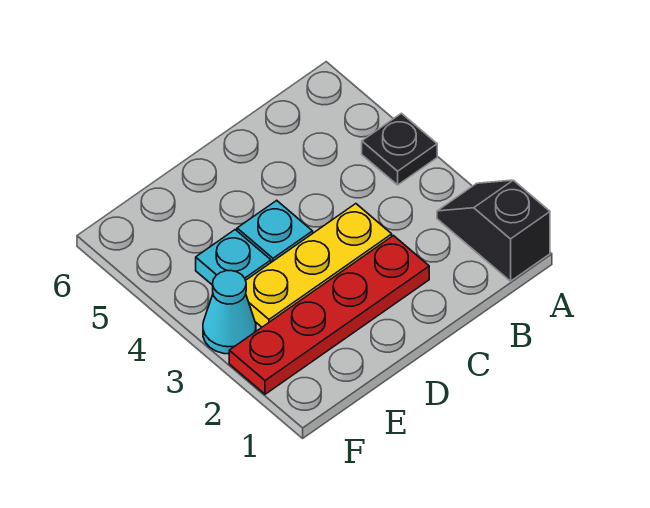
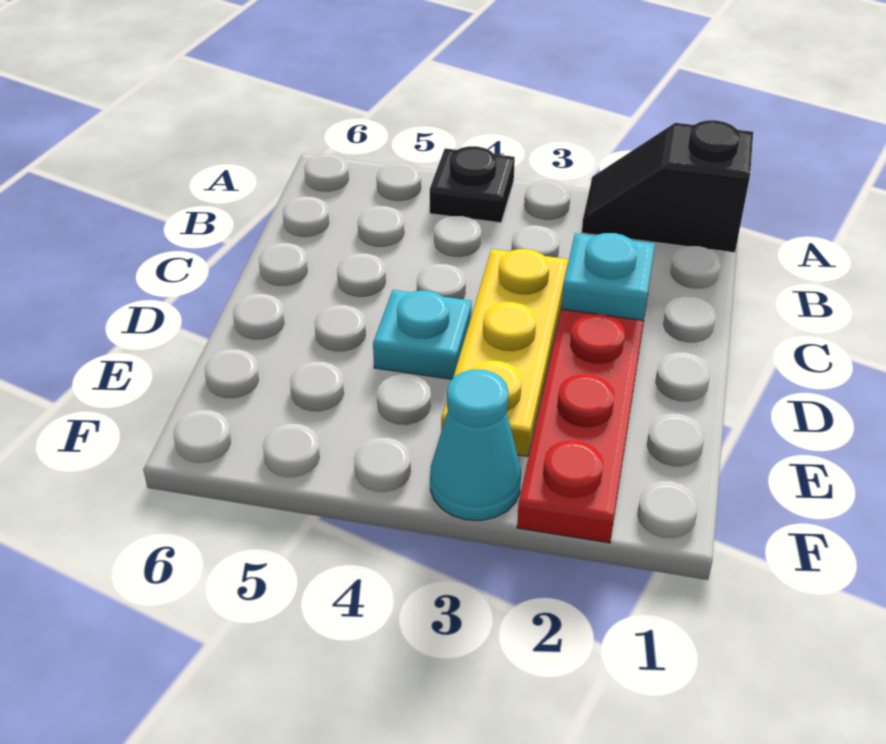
cyan 1x1 plate [196,230,271,285] -> cyan 1x1 plate moved to [561,233,655,321]

